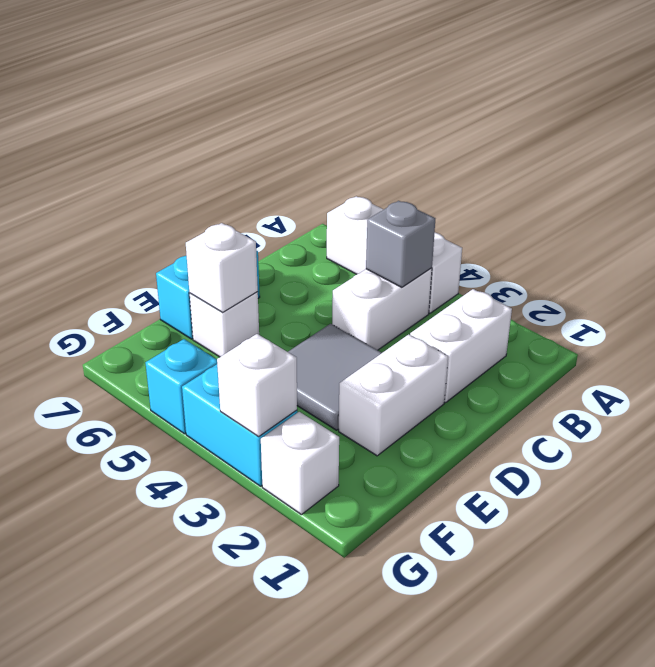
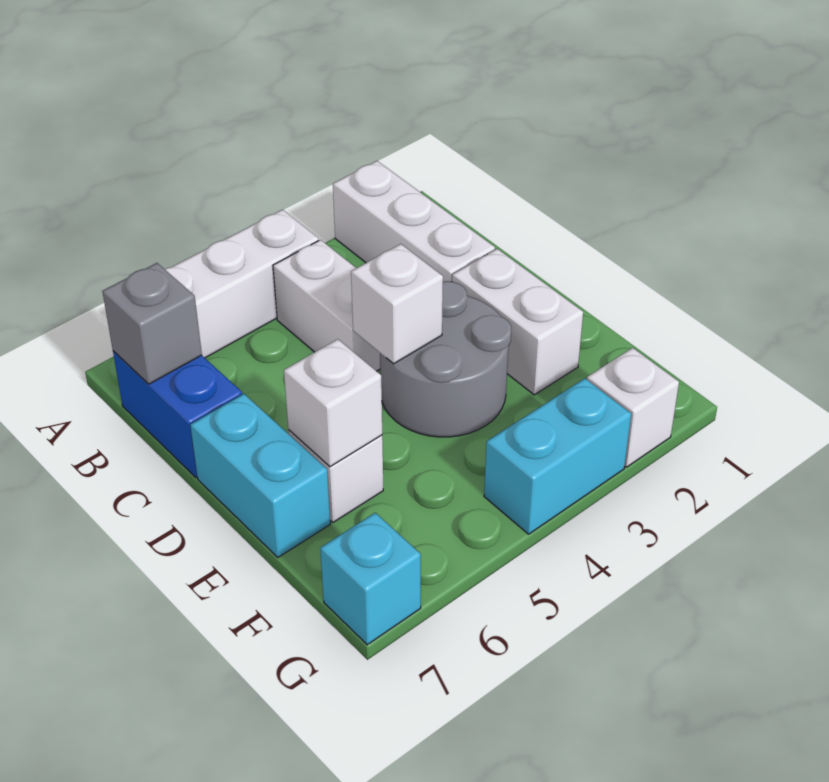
white 1x2 brick [410,289,512,403] -> white 1x3 brick [333,161,495,282]
grey 1x1 brick [366,201,435,287] -> grey 1x1 brick moved to [102,263,202,384]
none -> blue 1x2 brick [113,351,242,478]
grey 2x2 tile [288,324,382,430] -> grey 2x2 round brick [380,281,511,437]
white 1x1 brick [217,334,297,437] -> white 1x1 brick moved to [351,244,443,364]
cyan 1x1 brick [146,339,217,434] -> cyan 1x1 brick moved to [320,513,421,645]

